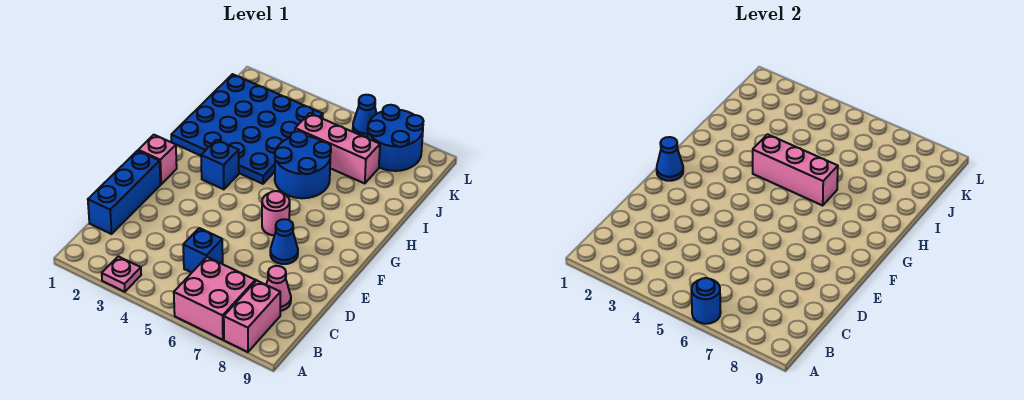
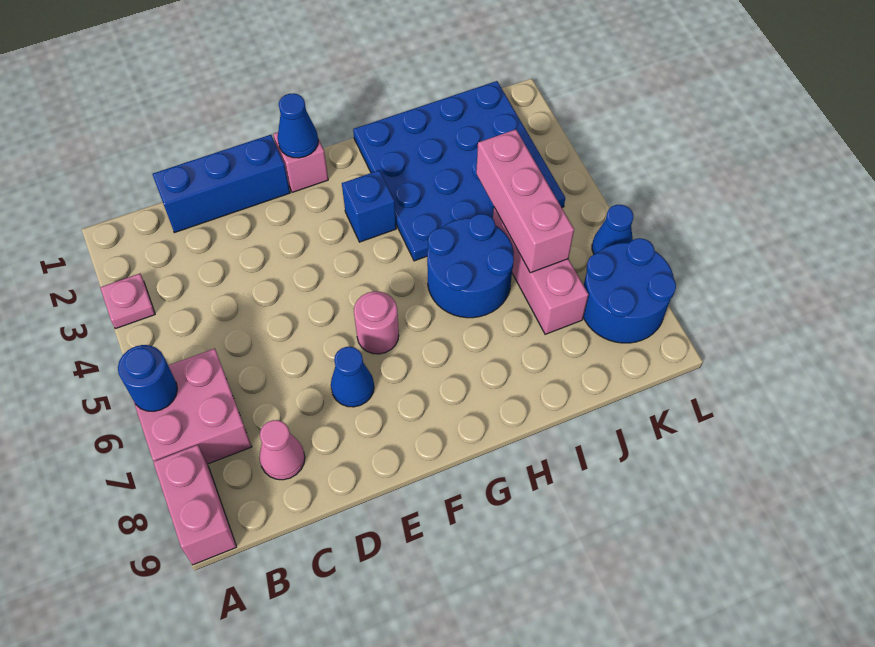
pink 1x2 brick [224,281,280,352] -> pink 1x2 brick turned to [153,445,236,565]
blue 1x1 brick [183,228,223,273] -> none
pink 1x3 brick [753,134,838,205] -> pink 1x3 brick moved to [476,130,574,273]

